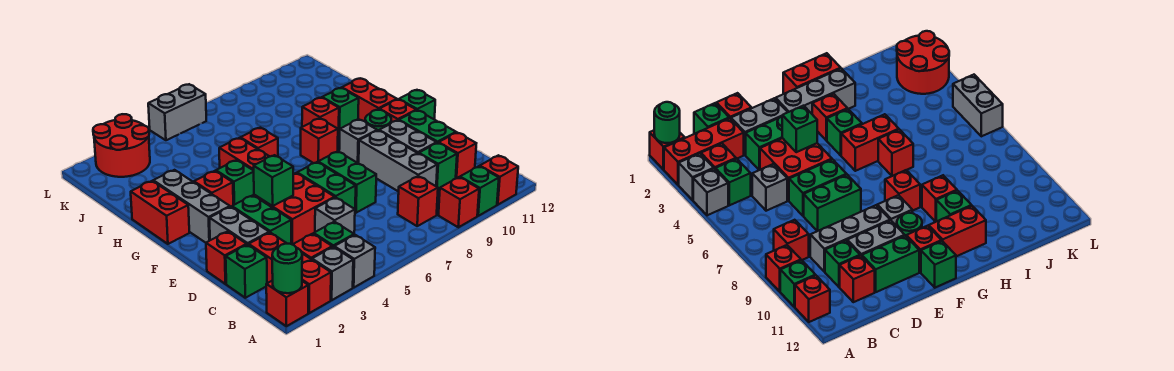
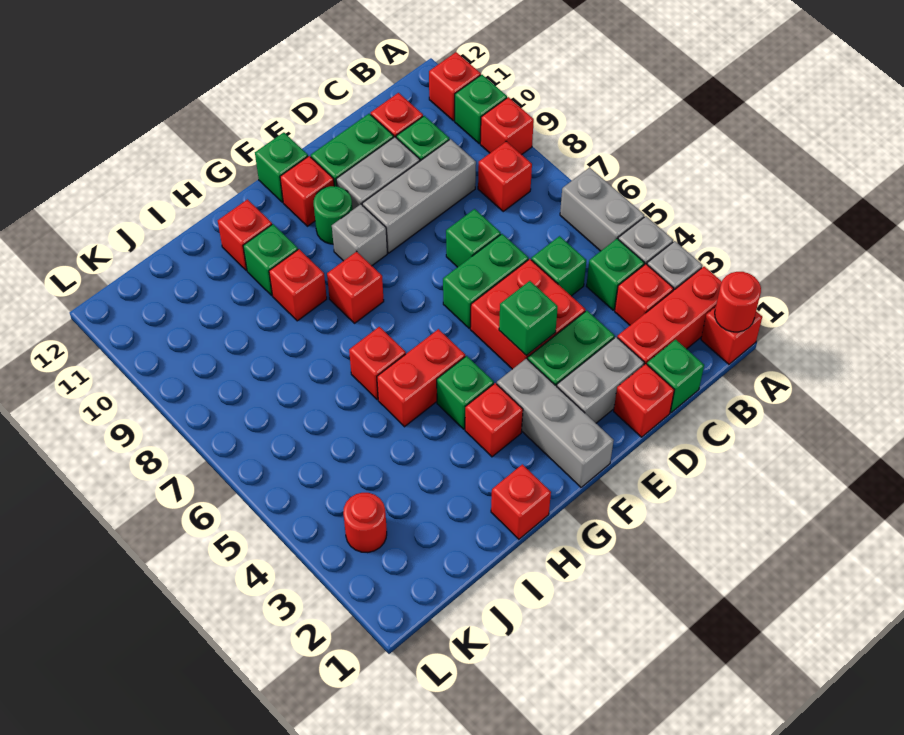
green 1x1 round brick [272,244,302,293] -> red 1x1 round brick [715,272,761,332]
grey 1x1 brick [315,197,355,234] -> green 1x1 brick [531,236,586,296]
green 1x2 brick [318,151,376,213] -> green 1x1 brick [446,209,501,267]
grey 1x3 brick [153,170,230,243] -> grey 1x3 brick turned to [497,359,614,487]
red 1x2 brick [131,181,189,244] -> red 1x1 brick [491,464,551,539]
red 1x2 brick [342,79,397,121] -> red 1x1 brick [218,200,272,271]
red 2x2 round brick [93,114,150,177] -> red 1x1 round brick [343,493,387,553]
grey 1x2 brick [148,84,206,140] -> grey 1x2 brick moved to [560,167,644,251]

